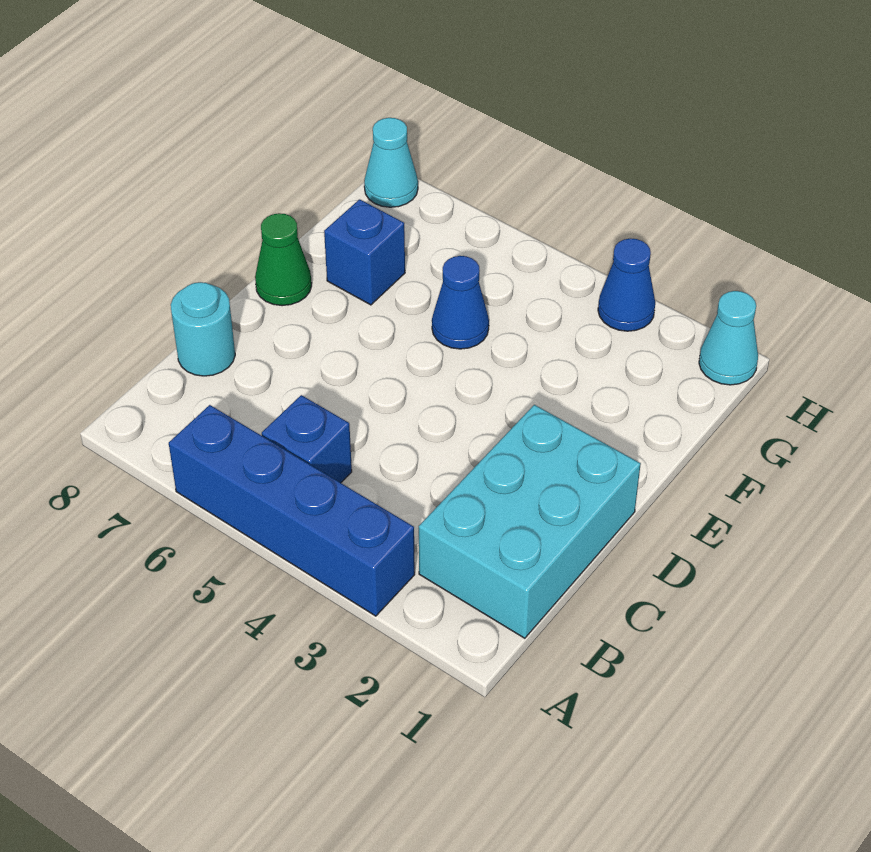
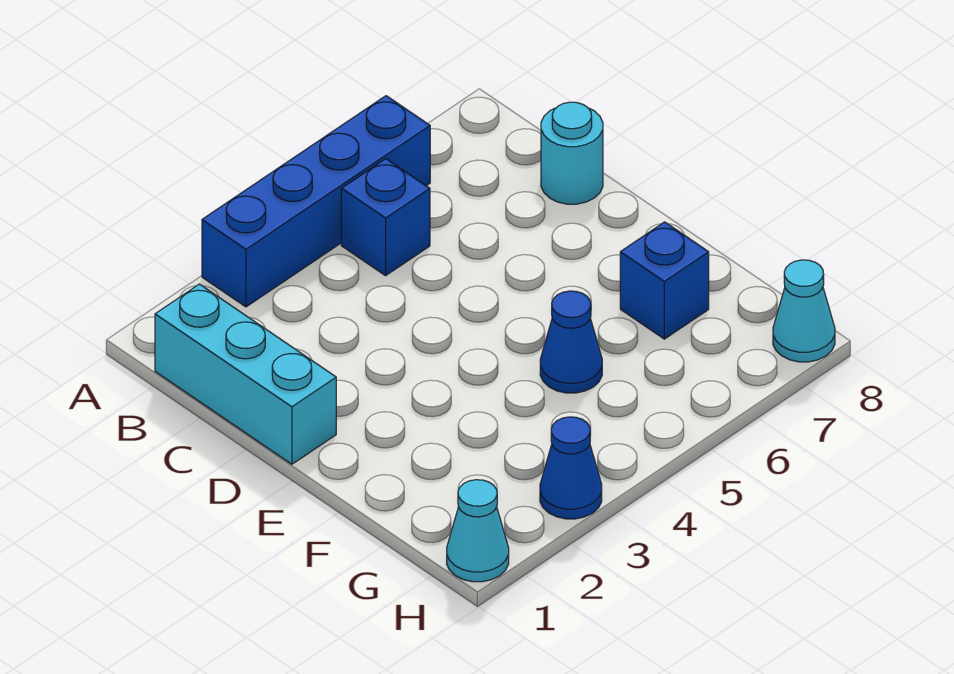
cyan 2x3 brick [419,405,641,638] -> cyan 1x3 brick [155,284,336,464]
green 1x1 cone [255,213,312,306] -> none

